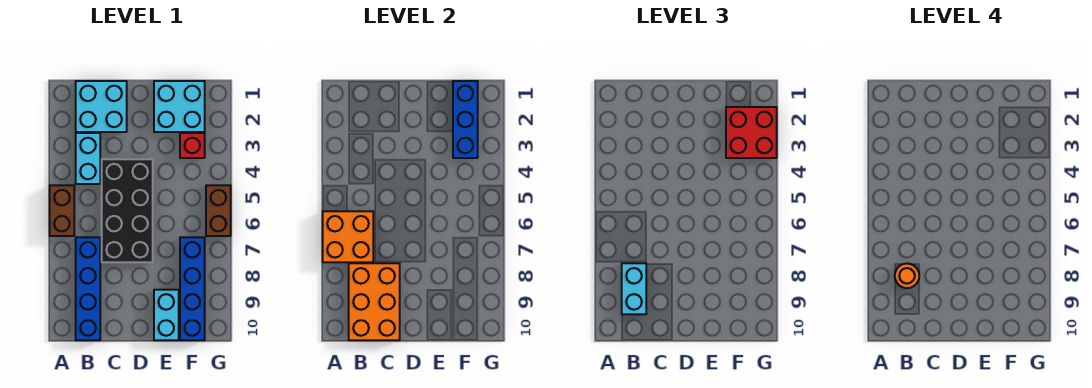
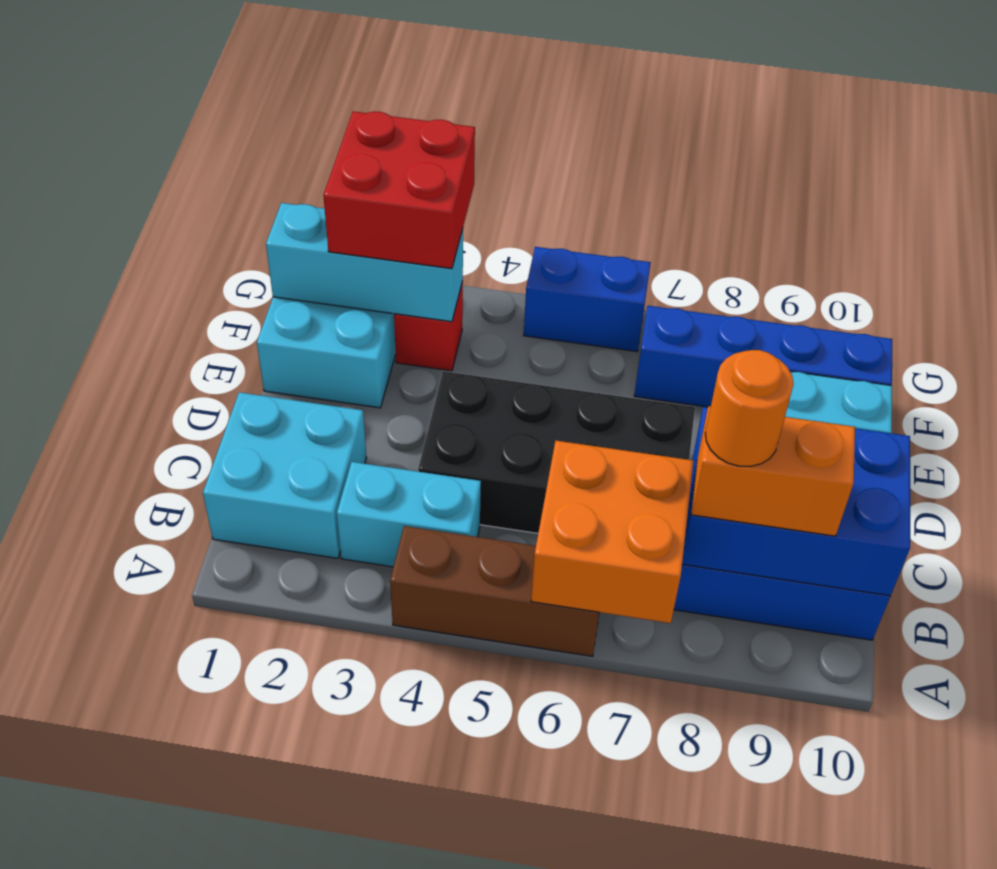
brown 1x2 brick [50,185,74,236] -> brown 1x3 brick [390,526,599,656]
orange 2x3 brick [349,263,400,340] -> blue 2x3 brick [682,407,910,596]
cyan 1x2 brick [622,263,646,314] -> orange 1x2 brick [691,406,855,536]
blue 1x3 brick [453,81,478,158] -> cyan 1x3 brick [266,203,463,322]
brown 1x2 brick [206,185,231,236] -> blue 1x2 brick [524,247,651,352]

